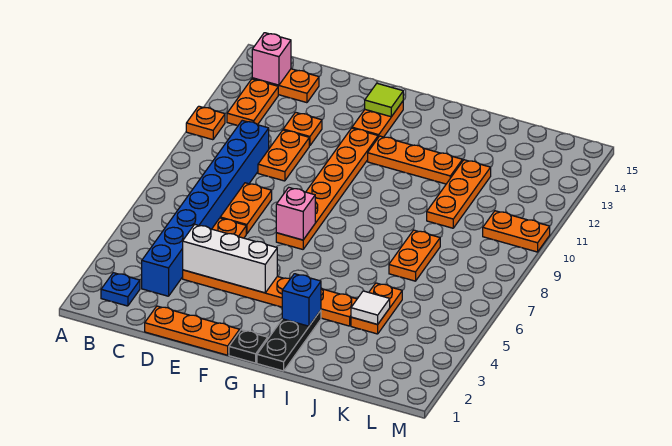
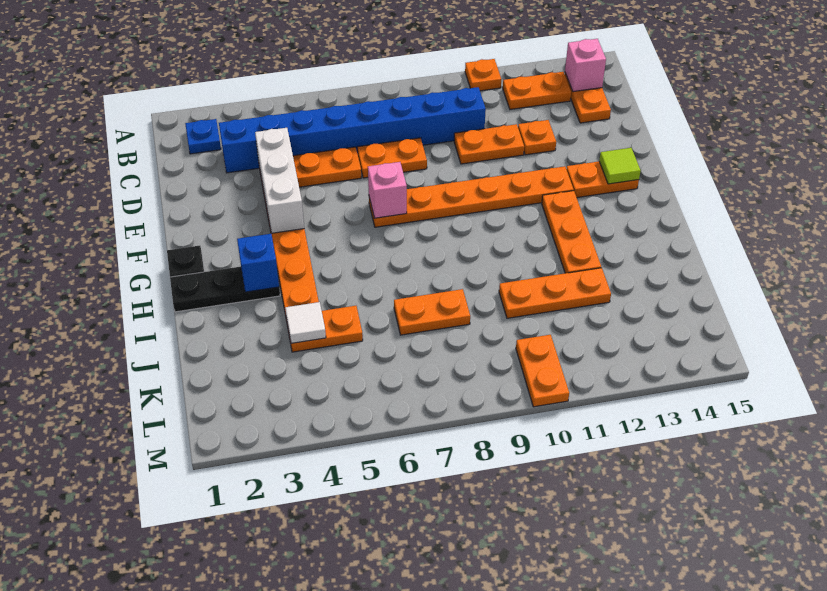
orange 1x3 plate [145,306,240,355] -> none

